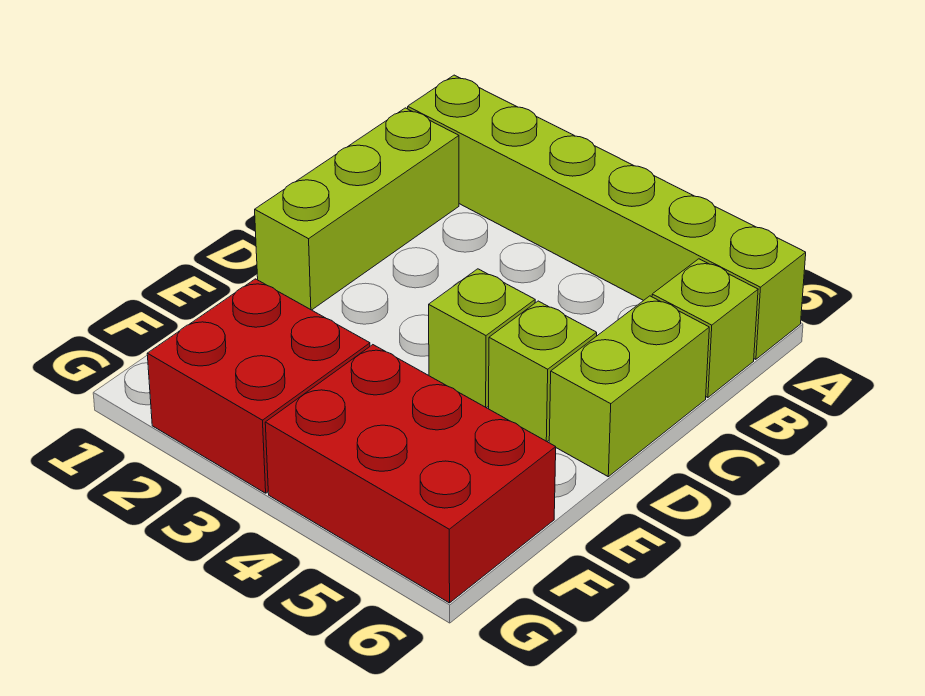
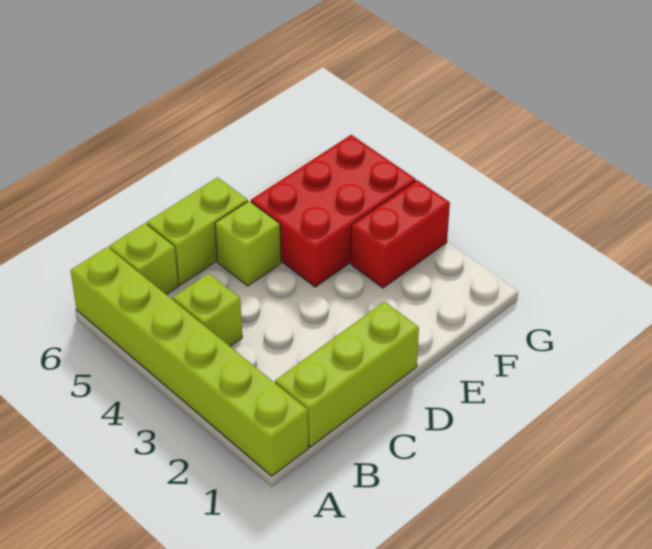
lime 1x1 brick [429,269,535,408] -> lime 1x1 brick moved to [173,273,242,346]
red 2x2 brick [147,279,370,493] -> red 1x2 brick [351,180,450,288]
red 2x3 brick [265,345,556,603] -> red 2x3 brick turned to [251,135,416,287]

